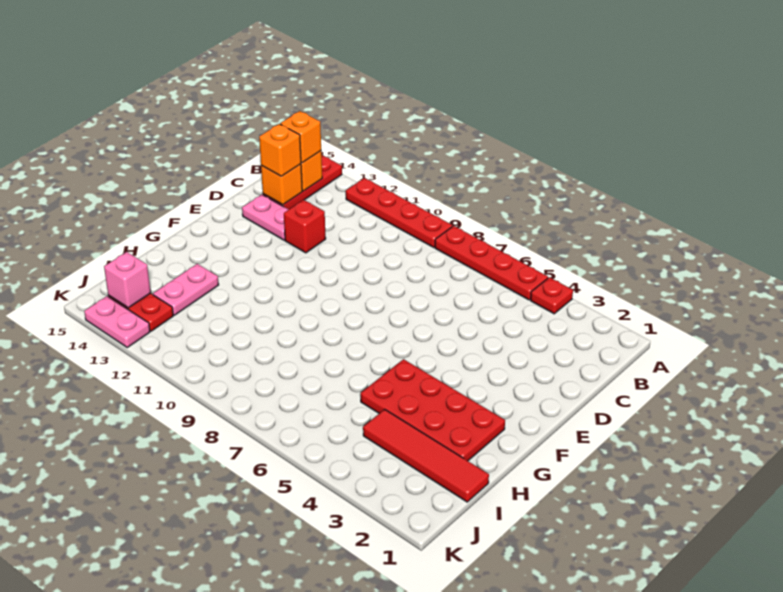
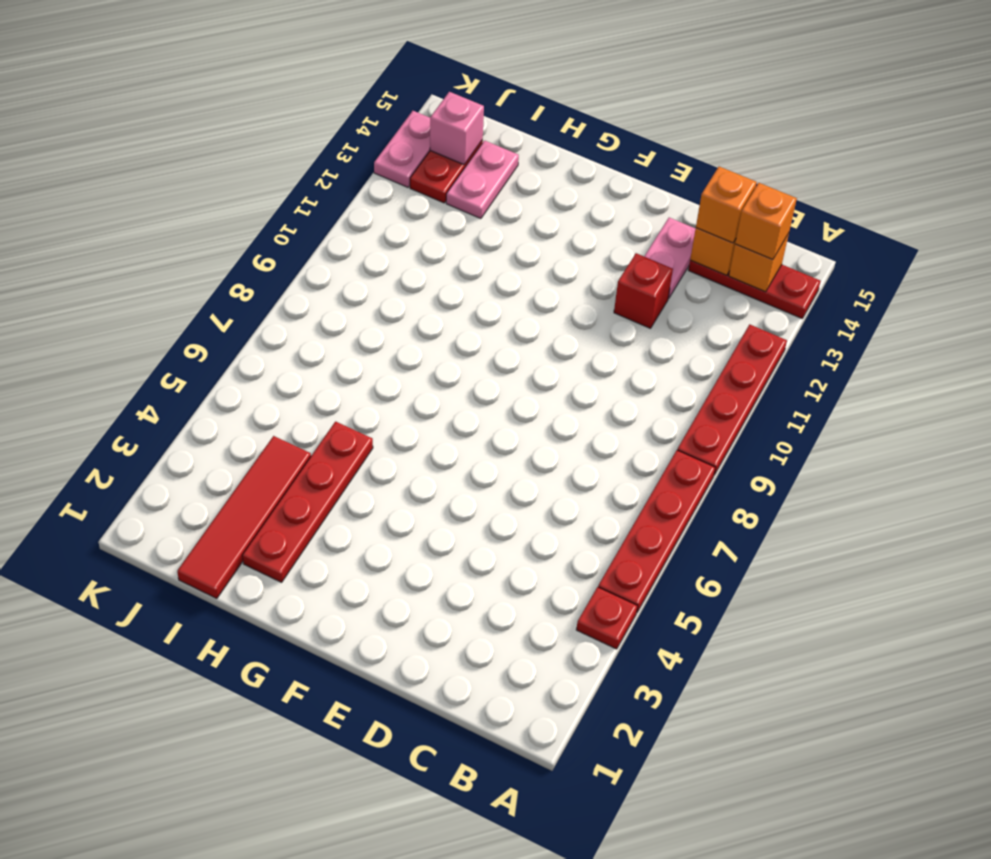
red 2x4 plate [361,359,505,461] -> red 1x4 plate [242,422,373,582]
pink 1x2 plate [153,264,219,315] -> pink 1x2 plate turned to [446,141,519,219]

